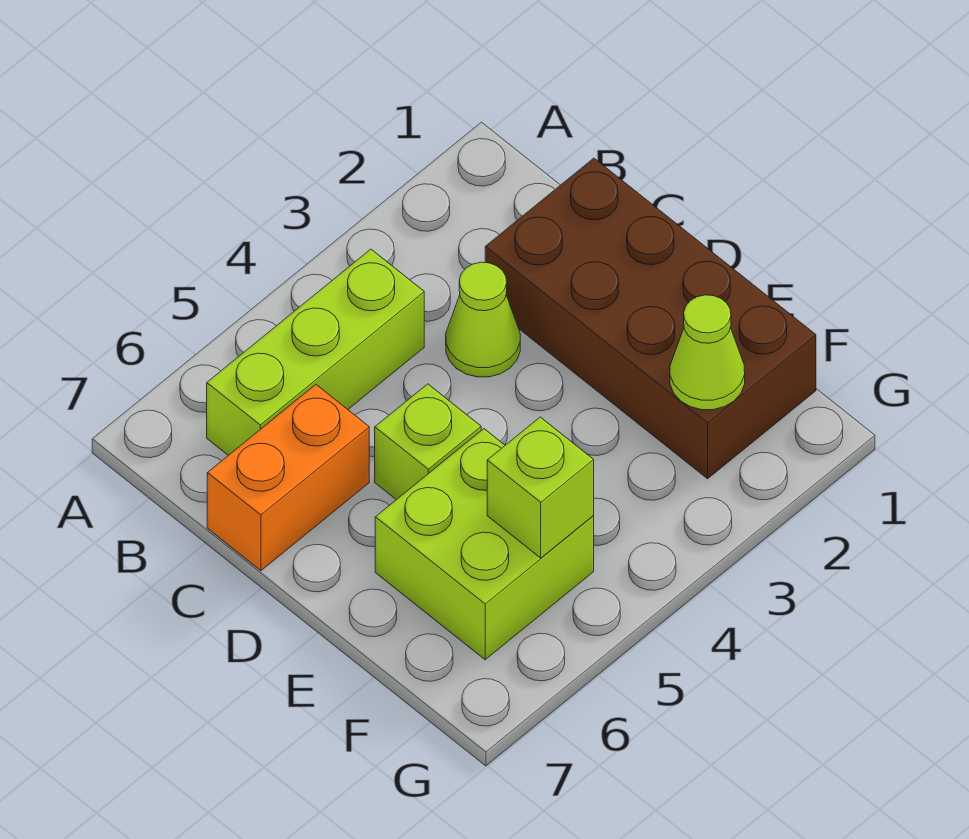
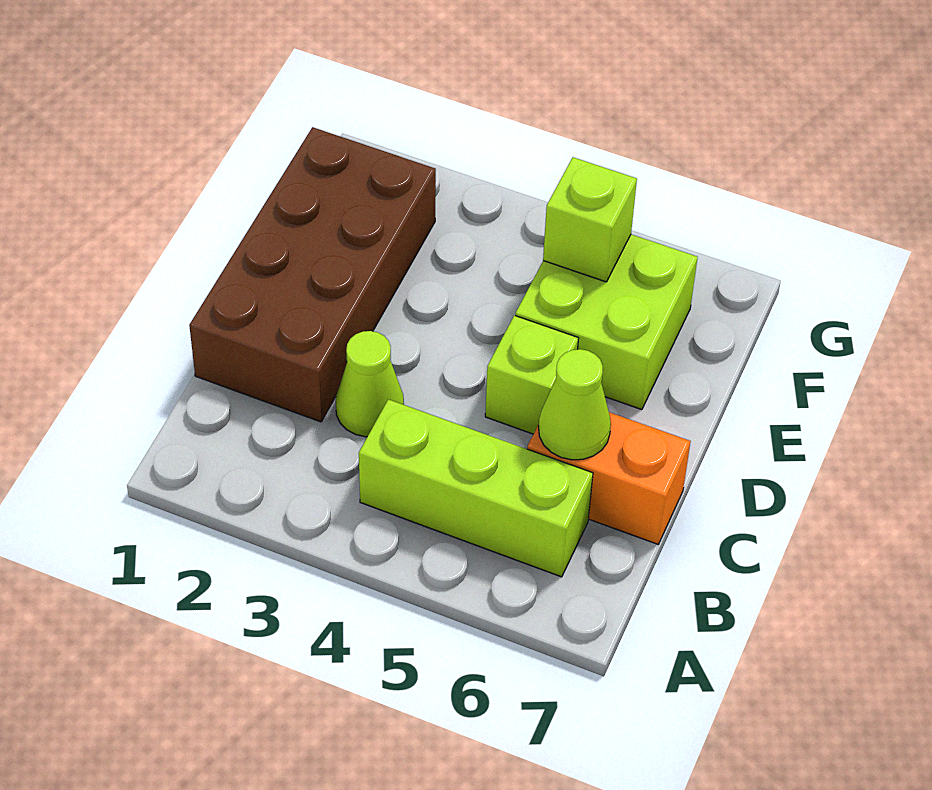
lime 1x1 cone [670,295,745,410] -> lime 1x1 cone moved to [539,349,611,460]

